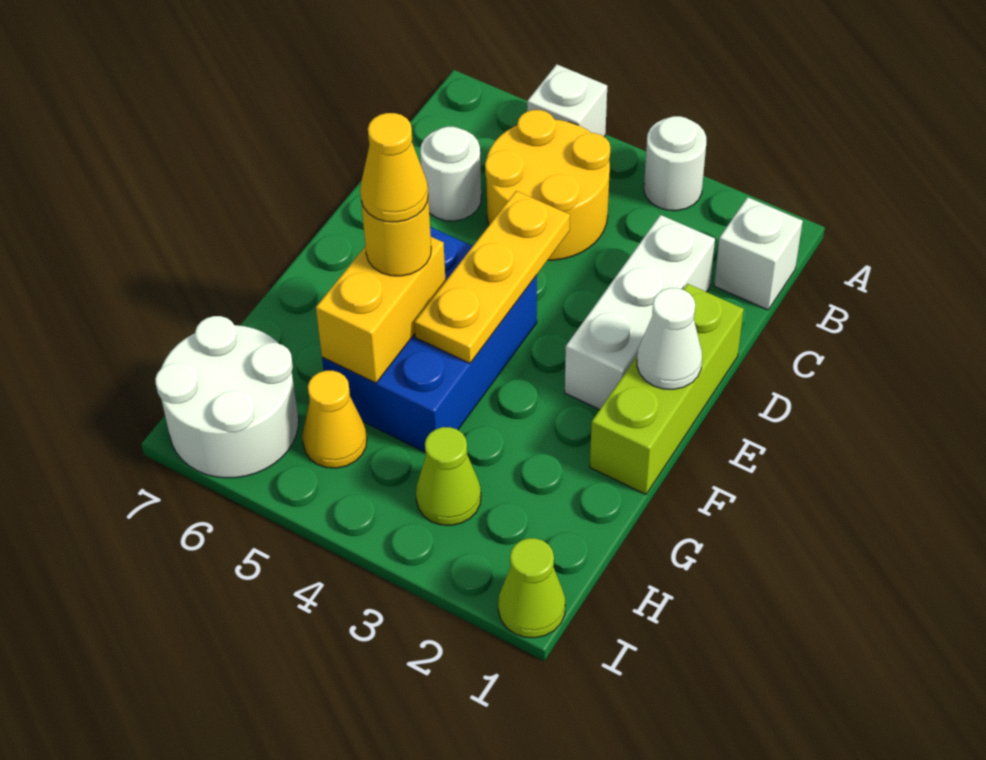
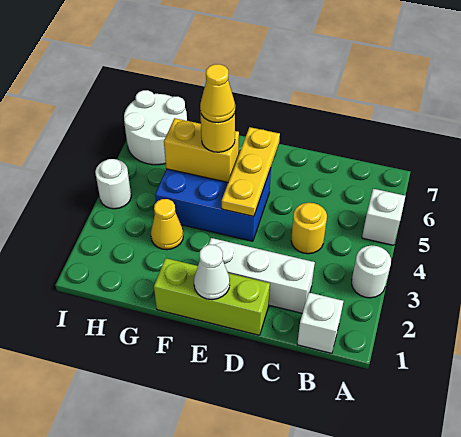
yellow 2x2 round brick [485,110,610,260] -> yellow 1x1 round brick [291,203,327,254]
white 1x1 round brick [420,127,481,221] -> white 1x1 round brick moved to [95,159,131,209]
yellow 1x3 plate [414,191,570,363] -> yellow 1x3 plate turned to [222,127,280,216]
lime 1x1 cone [416,427,481,525] -> none
yellow 1x1 cone [302,371,367,468] -> yellow 1x1 cone moved to [151,199,183,250]
lime 1x1 cone [498,538,565,638] -> none

